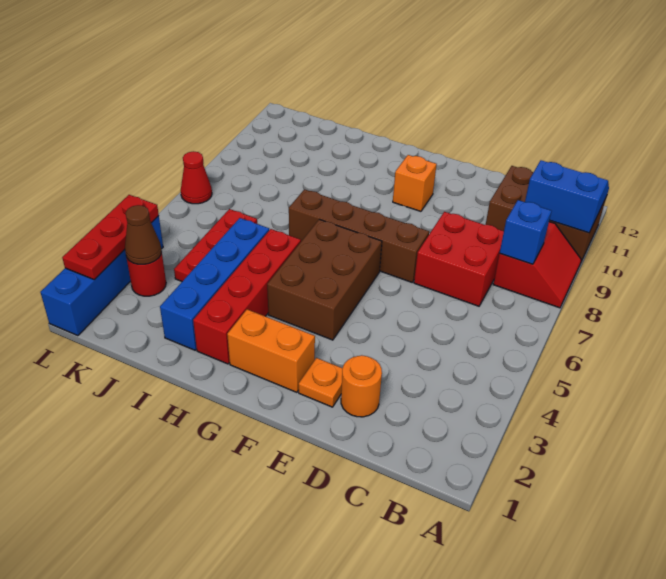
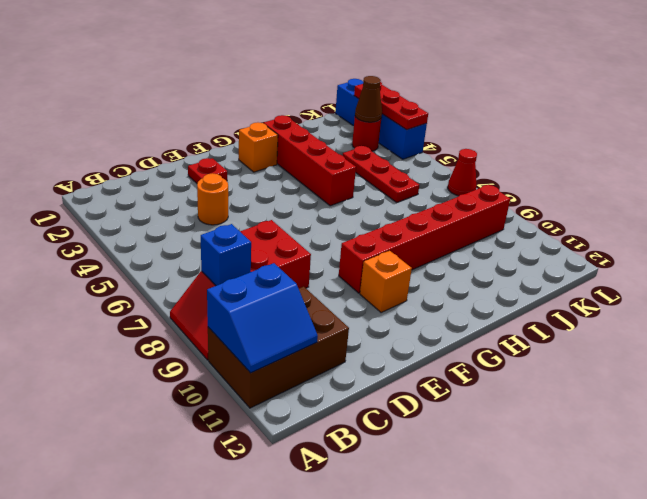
orange 1x1 round brick [341,355,382,417] -> orange 1x1 round brick moved to [197,173,228,225]
orange 1x1 plate [299,358,343,407] -> red 1x1 plate [188,158,227,183]
brown 1x4 brick [289,189,429,282] -> none
orange 1x2 brick [227,309,315,392] -> orange 1x1 brick [239,122,278,172]
brown 2x3 brick [267,219,382,340] -> none
none -> red 1x6 brick [339,185,510,293]
blue 1x4 brick [160,218,269,350] -> none

